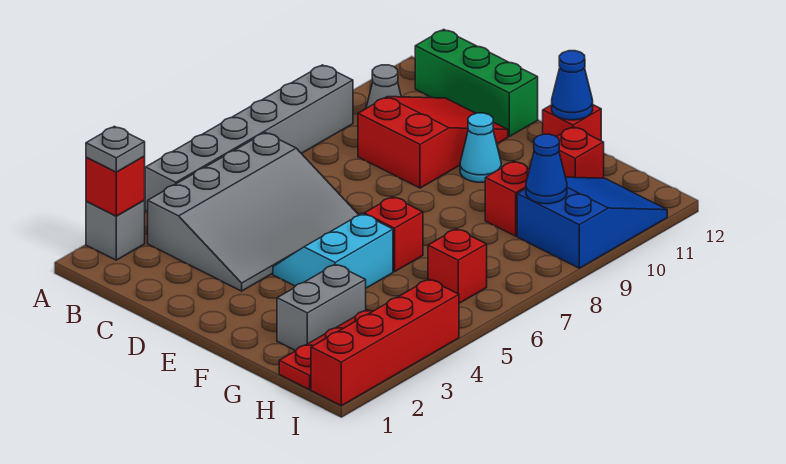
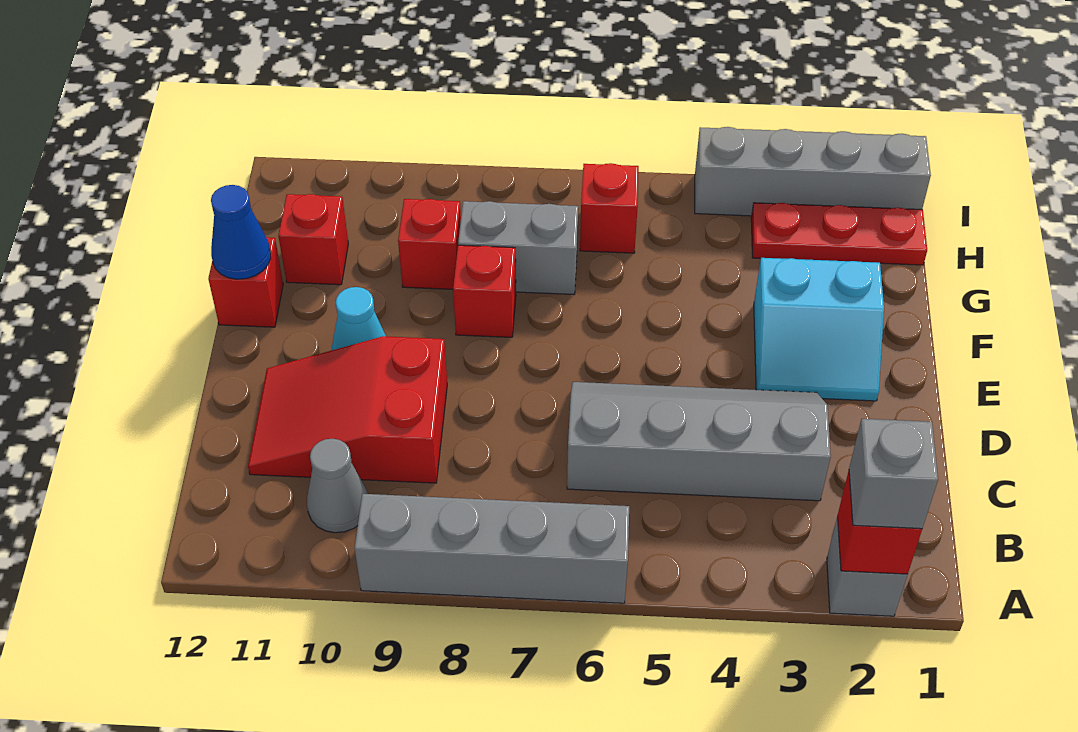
grey 1x1 plate [86,126,145,172] -> grey 1x1 brick [849,419,938,529]
grey 1x6 brick [145,65,353,212] -> grey 1x4 brick [354,494,629,603]
grey 3x4 slope [148,133,359,291] -> grey 2x4 slope [567,382,831,501]
green 1x3 brick [415,29,538,136] -> none
cyan 2x2 slope [273,214,393,288] -> cyan 2x2 slope moved to [754,258,884,401]
red 1x1 brick [364,197,423,272] -> red 1x1 brick moved to [453,245,516,337]
grey 1x2 brick [277,264,366,351] -> grey 1x2 brick moved to [458,201,578,294]
blue 2x3 slope [517,177,667,268] -> none
blue 1x1 cone [526,134,567,204] -> none
red 1x4 brick [311,279,459,406] -> grey 1x4 brick [695,127,931,216]

